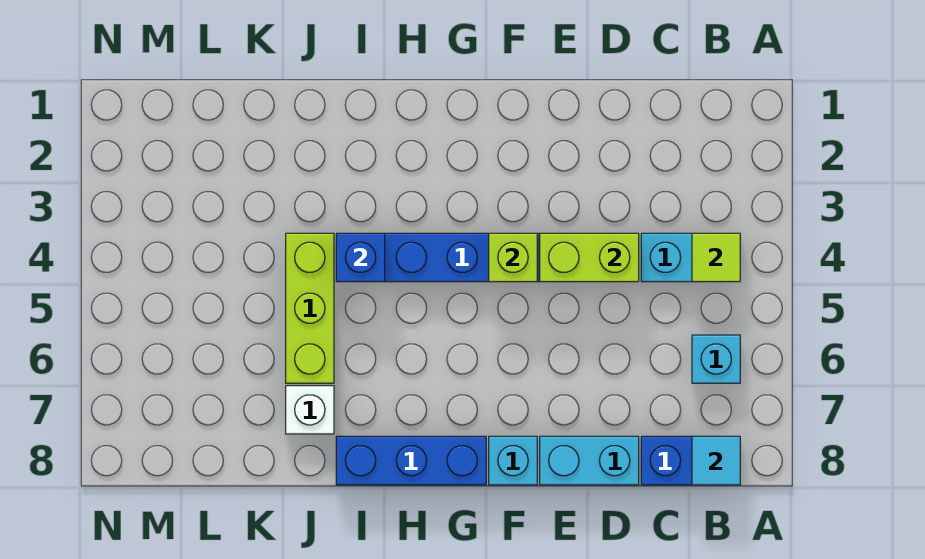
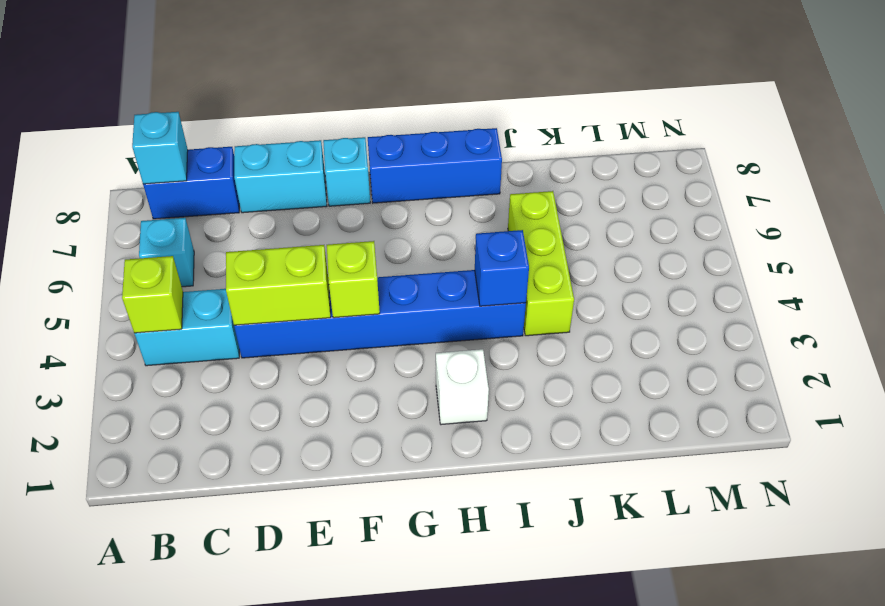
lime 1x1 tile [692,233,740,282] -> lime 1x1 brick [122,256,183,333]
cyan 1x1 tile [692,436,740,485] -> cyan 1x1 brick [132,112,188,184]
white 1x1 brick [286,386,334,434] -> white 1x1 brick moved to [436,349,489,425]

